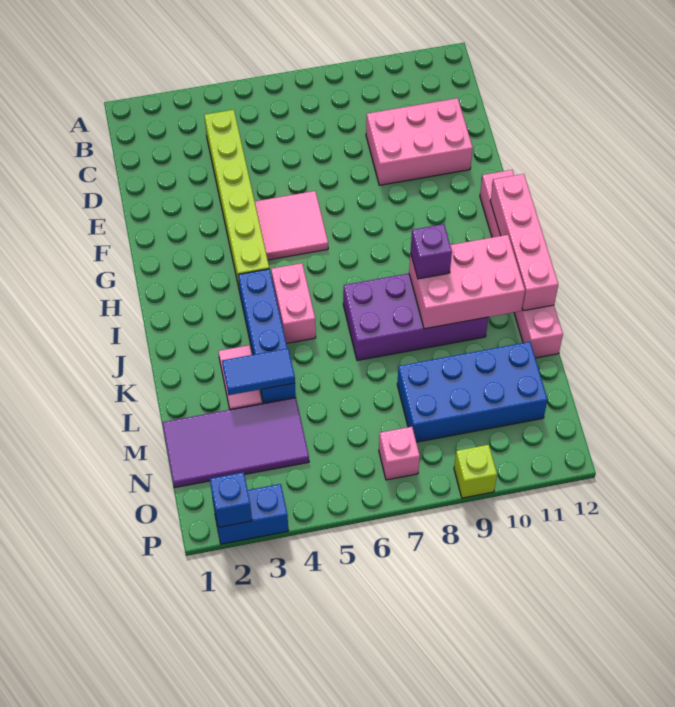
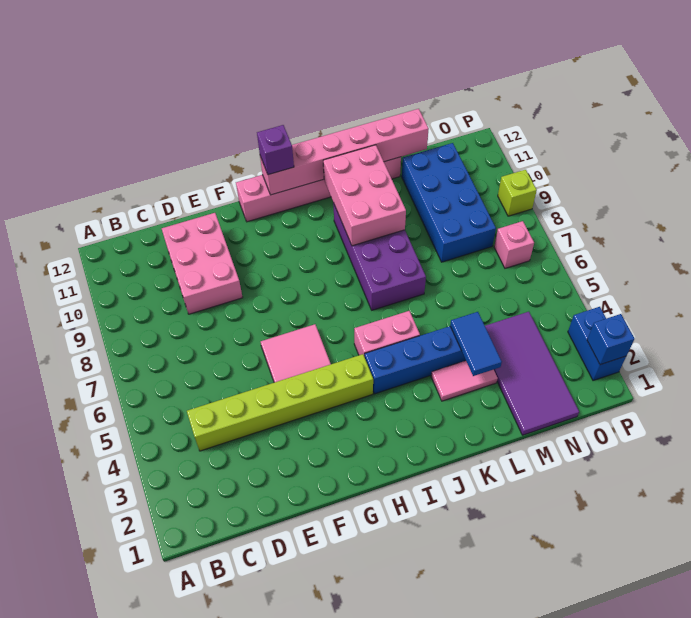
pink 1x4 brick [490,174,558,311] -> pink 1x6 brick [260,109,429,195]
purple 1x1 brick [411,224,452,279] -> purple 1x1 brick moved to [257,125,294,175]

